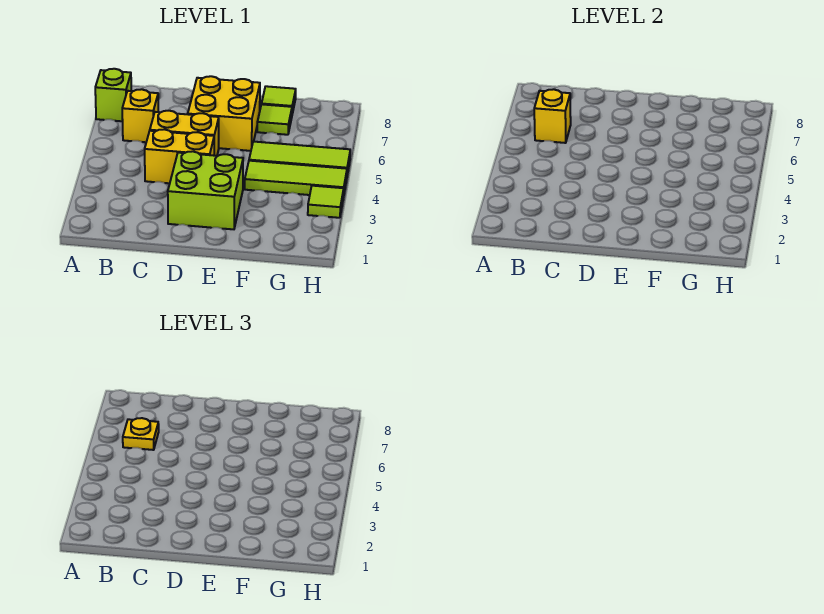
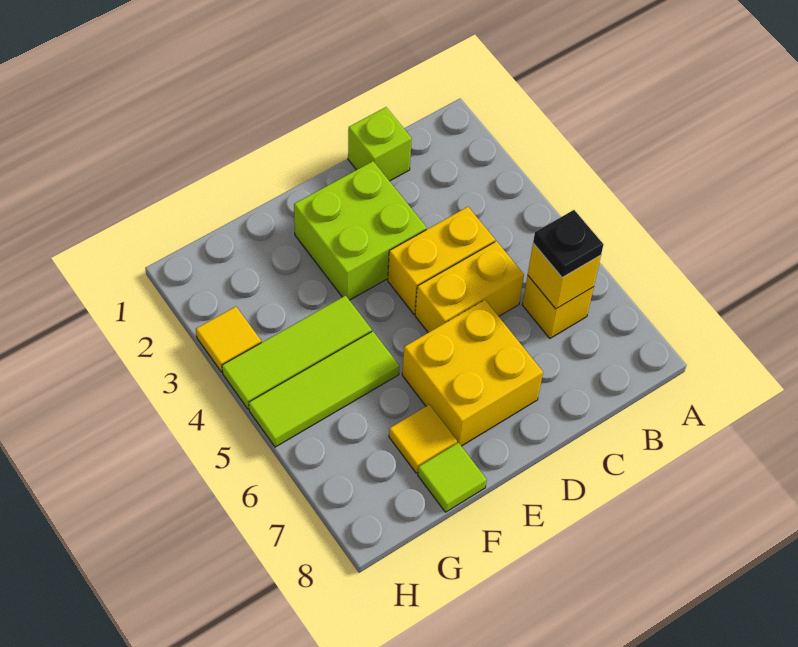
lime 1x1 brick [95,69,131,121] -> lime 1x1 brick moved to [348,107,412,181]
yellow 1x1 plate [123,418,159,450] -> black 1x1 plate [533,210,604,277]
lime 1x1 tile [257,104,292,135] -> yellow 1x1 tile [389,405,457,473]
lime 1x1 tile [308,186,344,218] -> yellow 1x1 tile [196,307,261,372]

